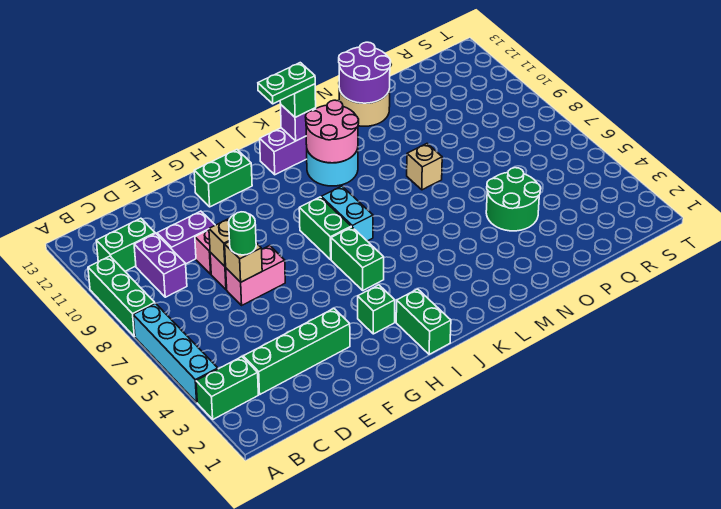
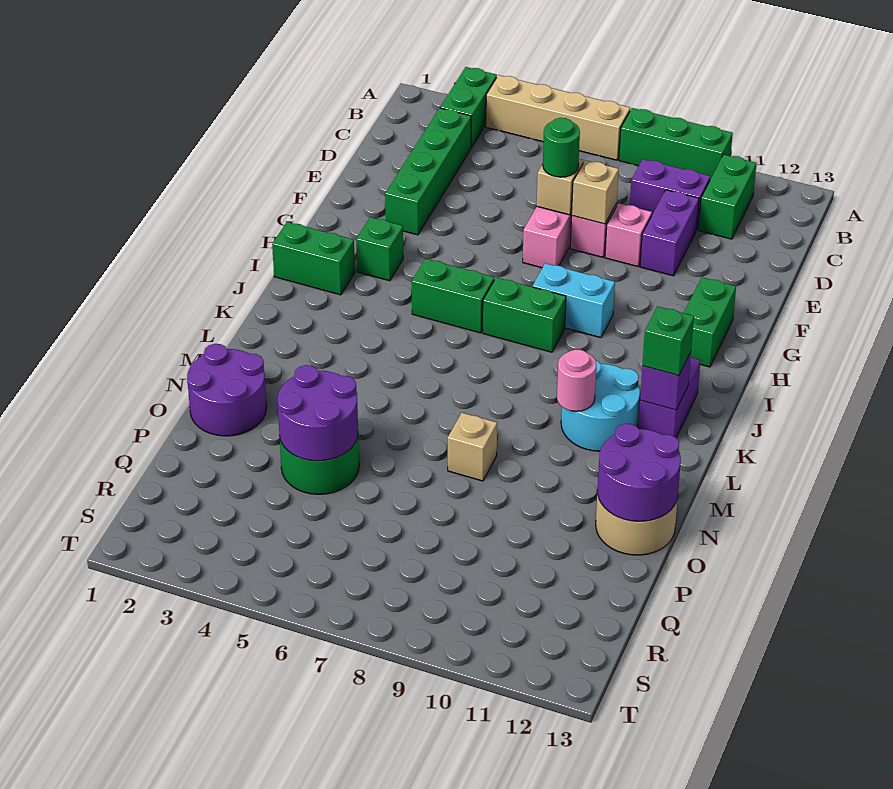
cyan 1x4 brick [133,303,218,402] -> tan 1x4 brick [486,75,630,160]
cyan 1x2 brick [321,186,373,241] -> cyan 1x2 brick moved to [532,263,615,338]
green 1x2 plate [258,63,315,104] -> none
pink 2x2 round brick [306,100,359,163] -> pink 1x1 round brick [557,349,596,411]
none -> purple 2x2 round brick [187,344,267,436]
none -> purple 2x2 round brick [277,365,358,461]

